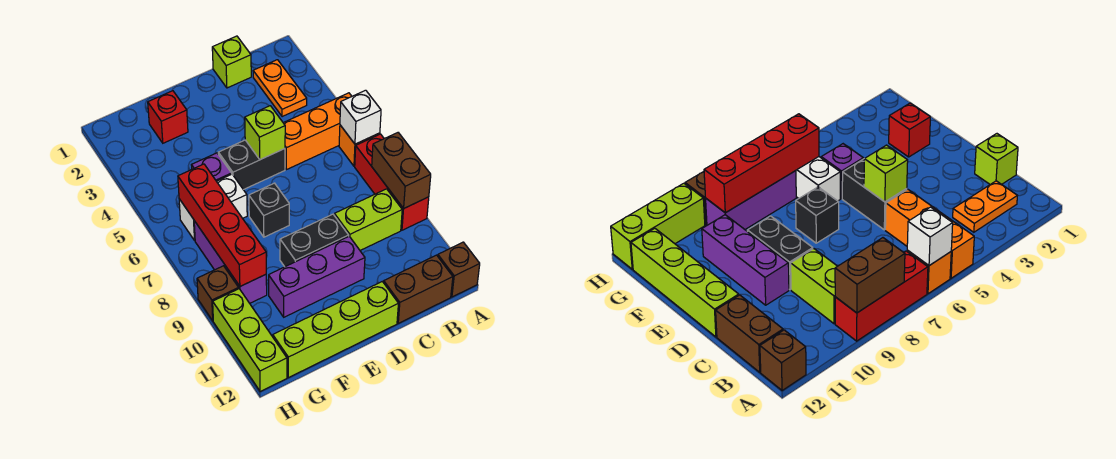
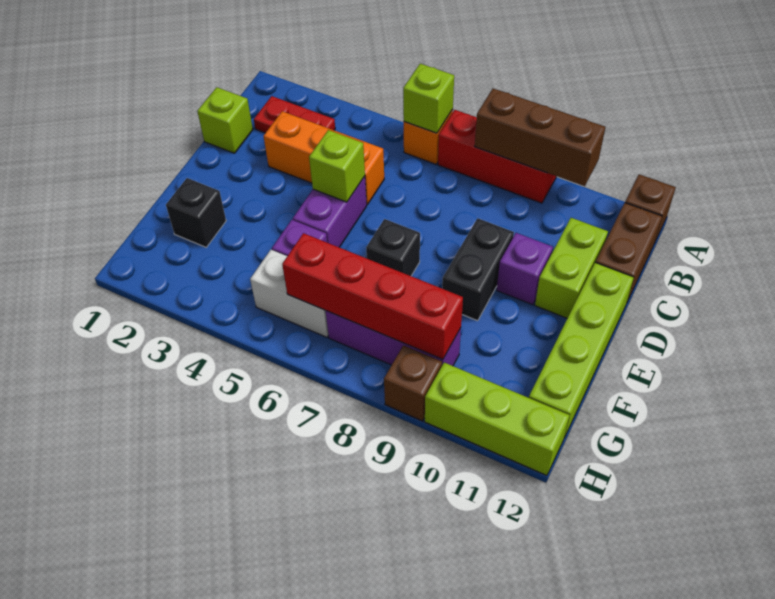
orange 1x3 brick [284,93,352,170] -> orange 1x3 brick turned to [264,111,384,205]
white 1x1 brick [340,90,381,144] -> lime 1x1 brick [403,64,454,133]
brown 1x2 brick [372,133,431,208] -> brown 1x3 brick [475,89,605,186]
orange 1x2 plate [253,60,307,117] -> red 1x2 plate [254,96,335,133]
lime 1x2 brick [334,189,402,250] -> lime 1x2 brick moved to [535,218,608,318]
black 1x2 brick [218,140,285,190] -> purple 1x2 brick [293,176,367,247]
purple 1x3 brick [269,236,365,317] -> purple 1x1 brick [497,233,553,305]
red 1x1 brick [148,91,188,143] -> black 1x1 brick [166,178,226,247]
white 1x2 brick [179,174,247,240] -> white 1x2 brick turned to [250,250,328,337]

